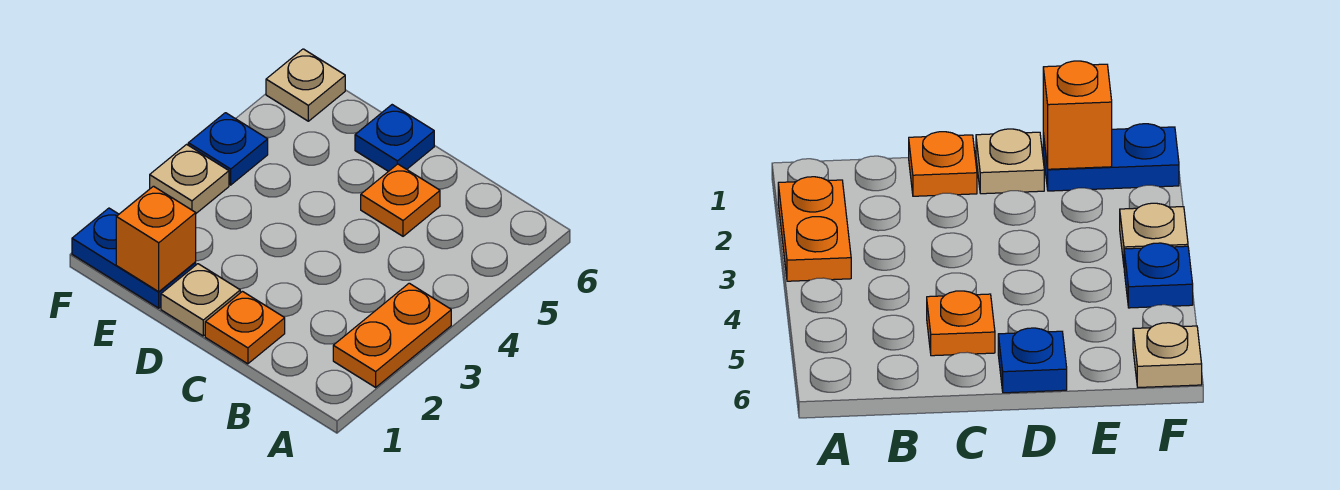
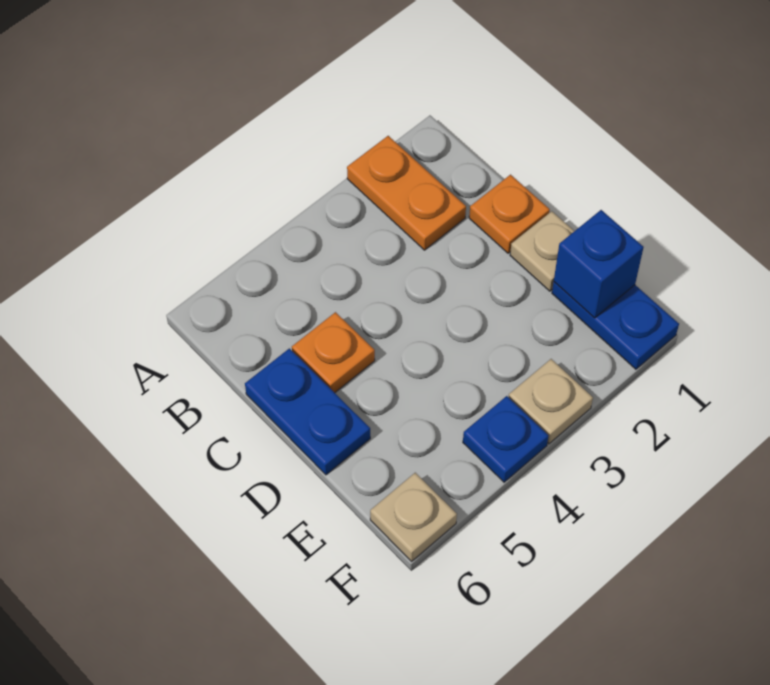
orange 1x2 plate [333,283,451,387] -> orange 1x2 plate turned to [347,136,466,250]
blue 1x1 plate [355,105,434,171] -> blue 1x2 plate [245,348,370,475]
orange 1x1 brick [116,186,196,292] -> blue 1x1 brick [554,210,644,318]

